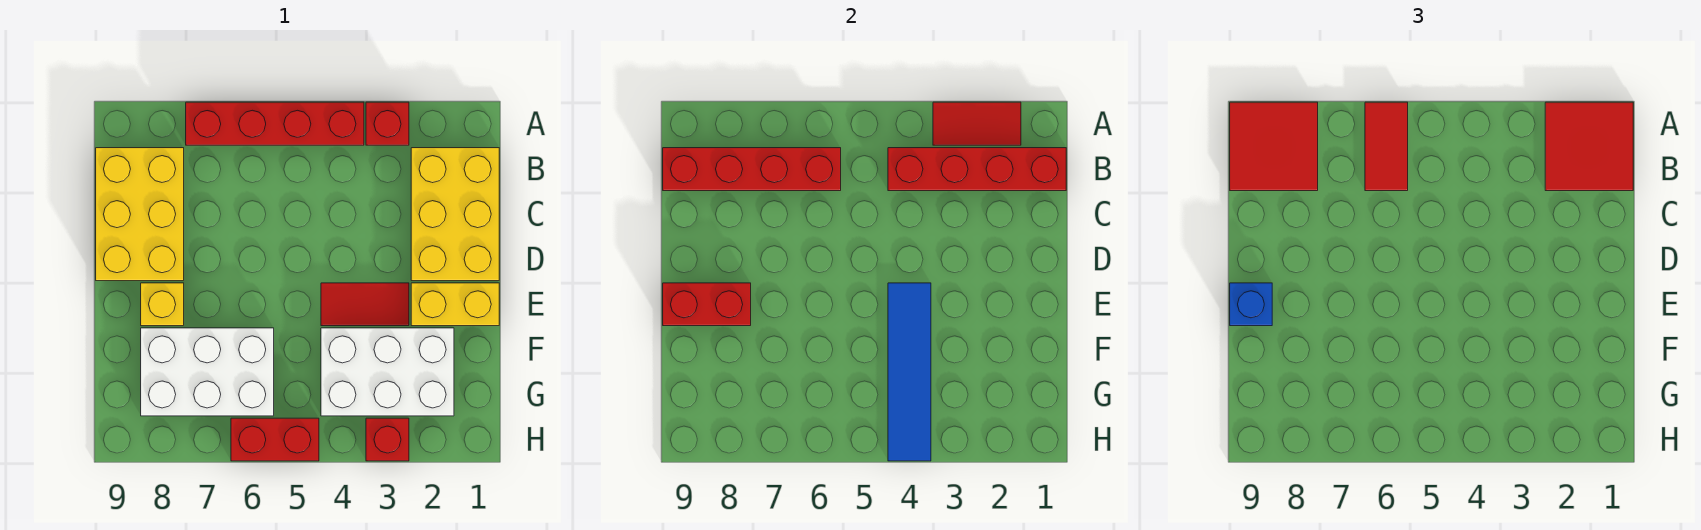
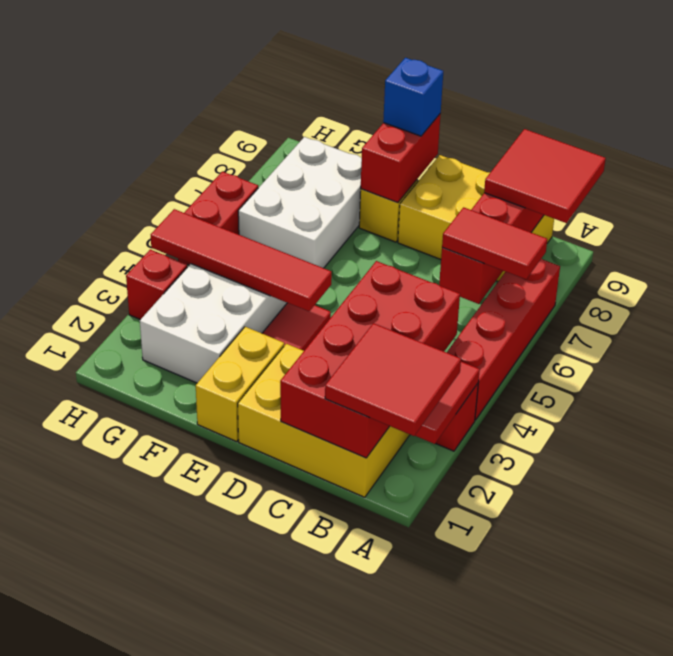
red 1x4 brick [888,148,1066,191] -> red 2x4 brick [280,261,460,458]
blue 1x4 tile [888,283,931,461] -> red 1x4 tile [151,209,332,311]

